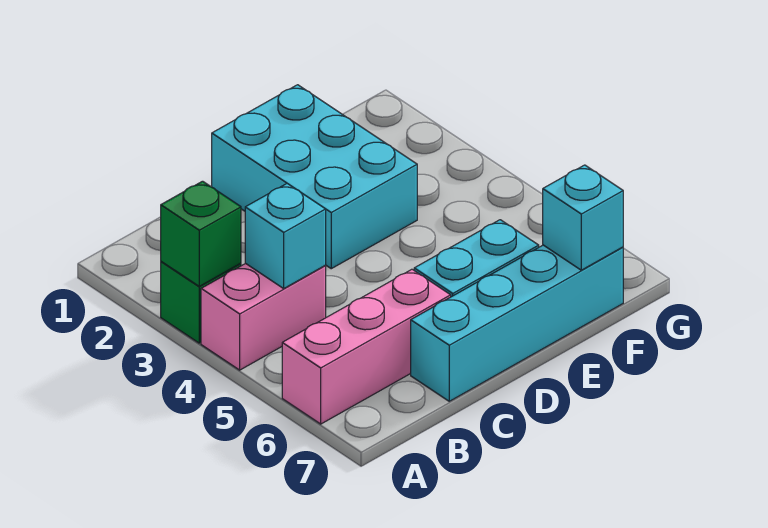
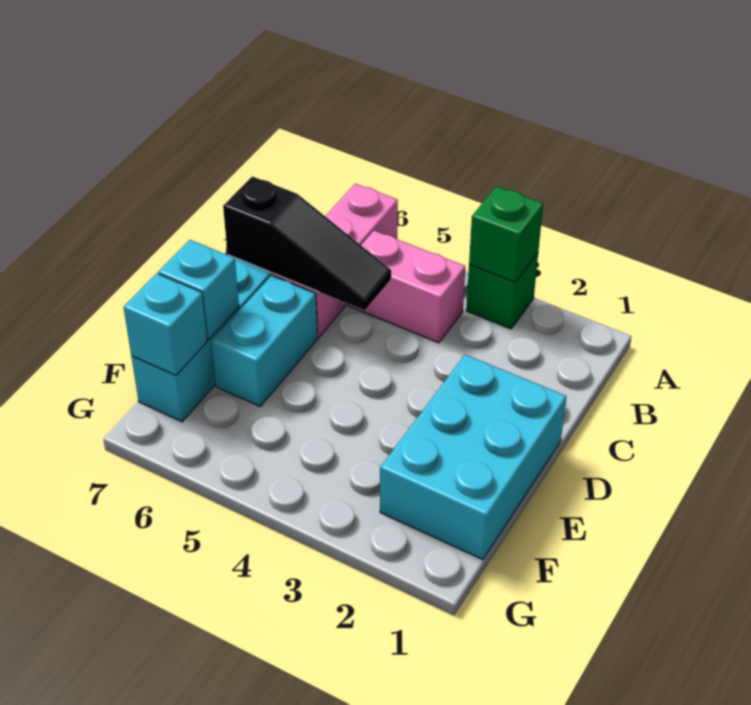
pink 1x2 brick [201,263,326,370] -> pink 1x2 brick turned to [349,231,465,343]
cyan 1x1 brick [245,184,326,288] -> cyan 1x1 brick moved to [158,240,239,339]
none -> black 1x3 slope [223,176,391,311]
cyan 2x3 brick [212,85,417,269] -> cyan 2x3 brick turned to [380,355,566,560]

